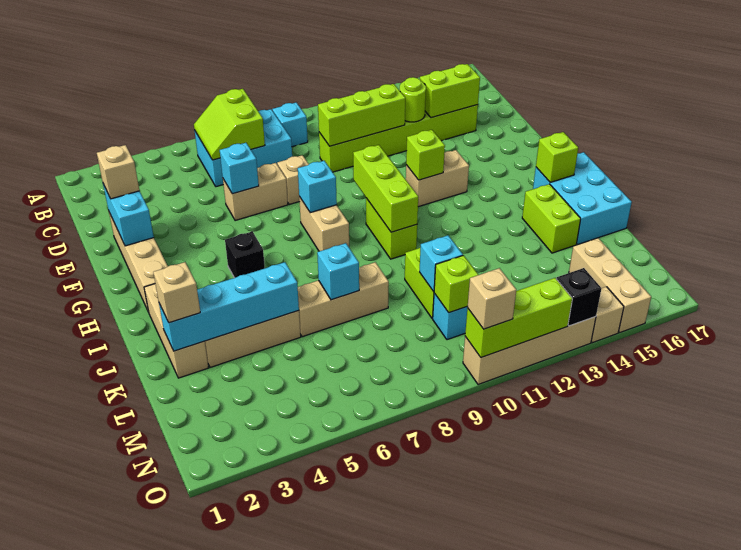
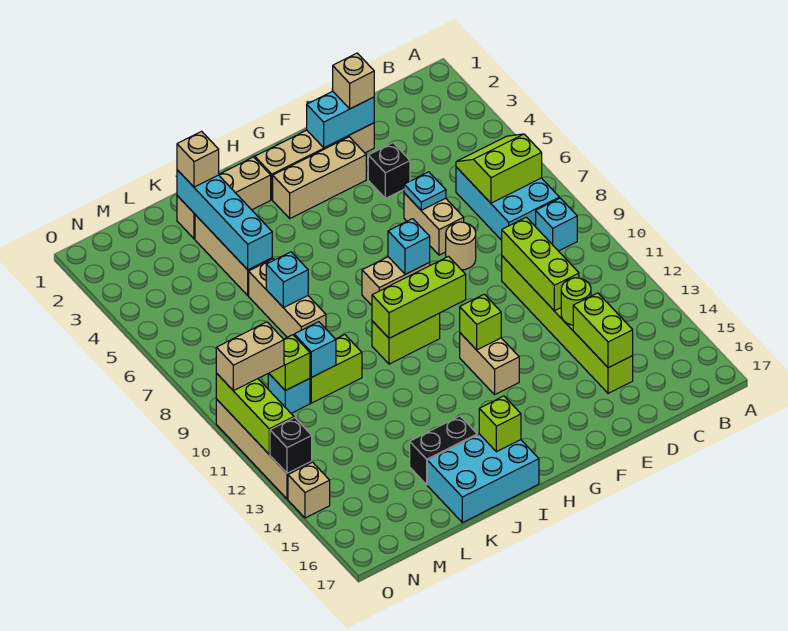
cyan 1x1 brick [220,143,259,194] -> cyan 1x1 plate [404,172,446,210]
tan 1x1 brick [277,155,309,204] -> tan 1x1 round brick [446,222,476,270]
black 1x1 brick [225,231,265,278] -> black 1x1 brick moved to [368,143,410,198]
lime 1x2 brick [522,184,581,253] -> black 1x2 brick [410,416,477,485]
tan 1x3 brick [569,238,651,332] -> tan 1x3 brick moved to [273,137,366,218]
tan 1x1 brick [467,268,516,329] -> tan 1x2 brick [216,322,284,391]

